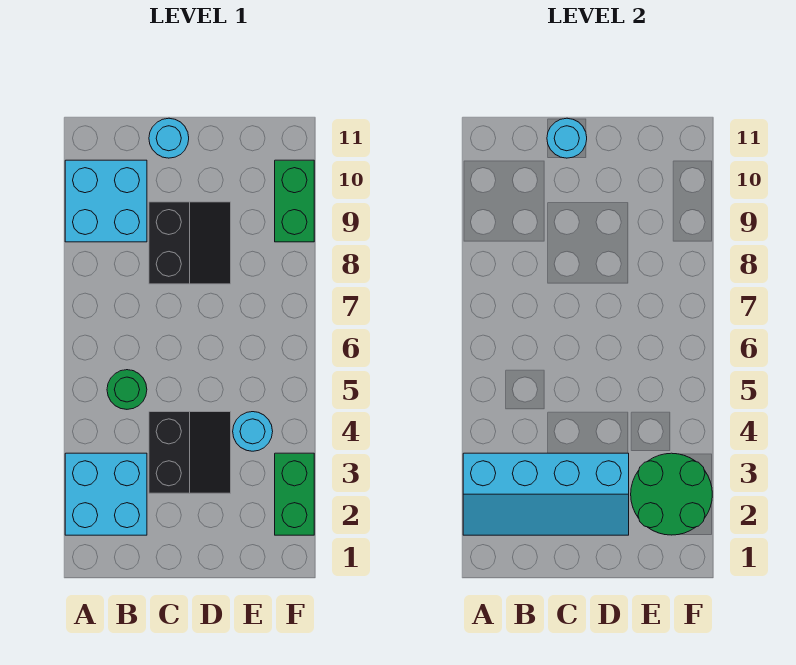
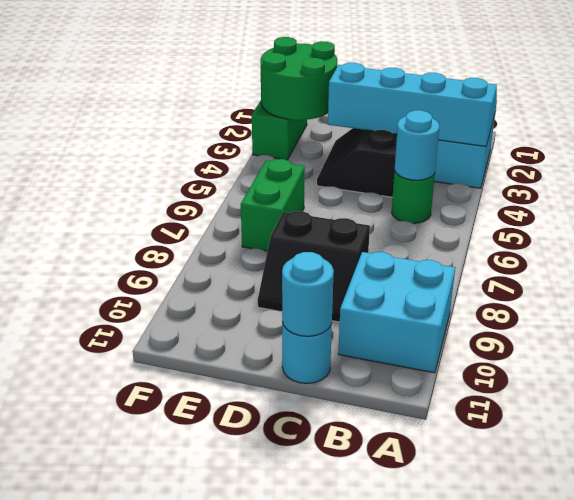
black 2x2 slope [149,202,231,284] -> black 2x2 slope turned to [258,211,370,322]
cyan 1x1 round brick [233,412,273,451] -> cyan 1x1 round brick moved to [395,110,439,180]
green 1x2 brick [275,160,314,242] -> green 1x2 brick moved to [241,159,305,251]

